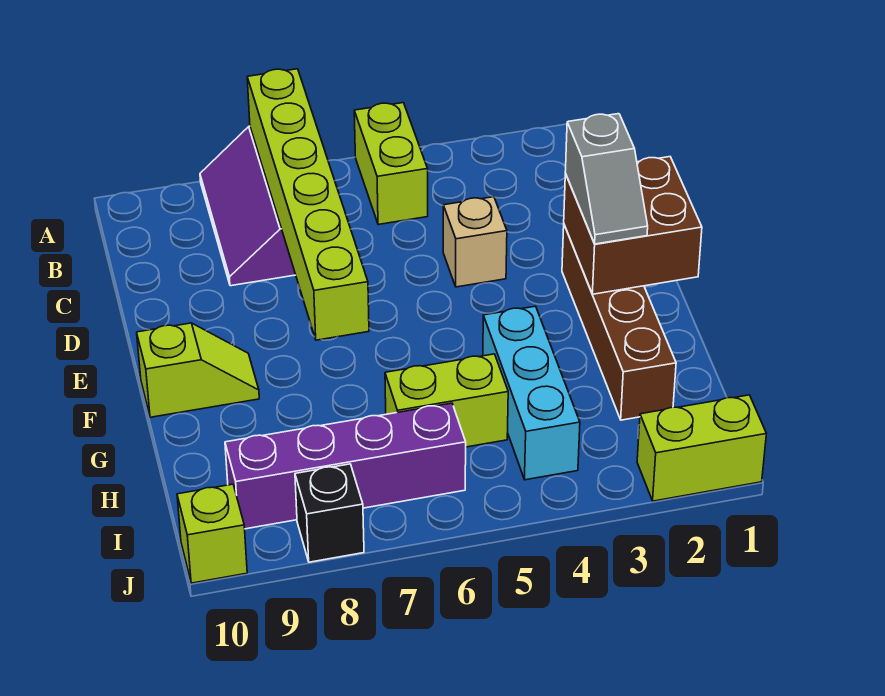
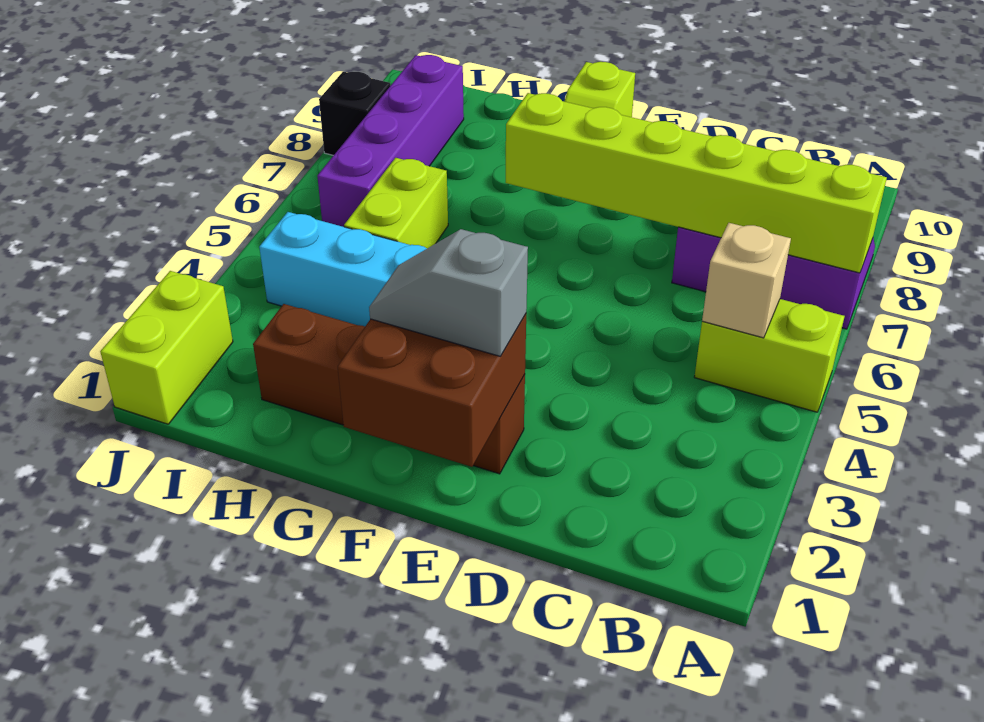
tan 1x1 brick [443,197,507,287] -> tan 1x1 brick moved to [702,223,791,338]
lime 1x1 brick [177,484,247,583] -> none

